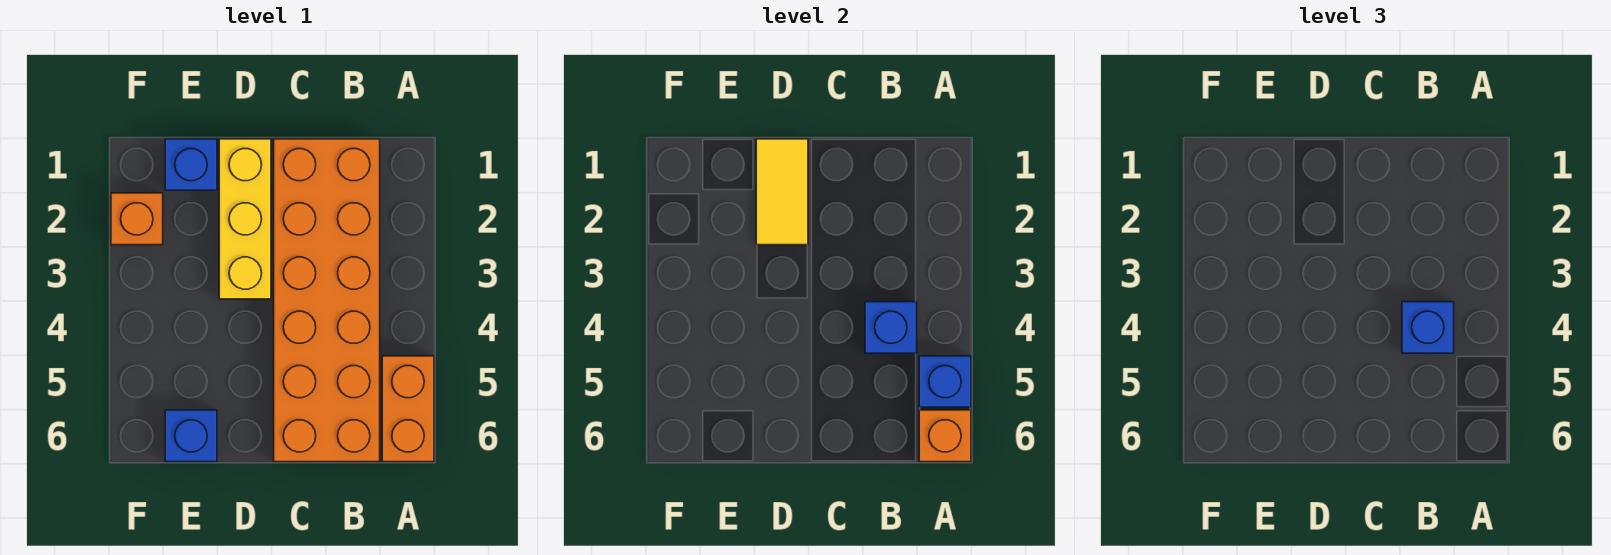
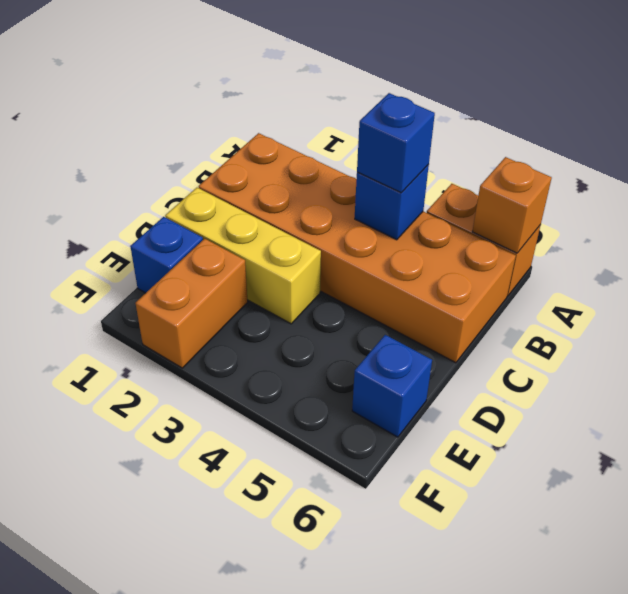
blue 1x1 brick [919,356,971,407] -> none
yellow 1x2 tile [756,139,808,245] -> none
orange 1x1 brick [111,193,163,245] -> orange 1x2 brick [135,239,248,368]

